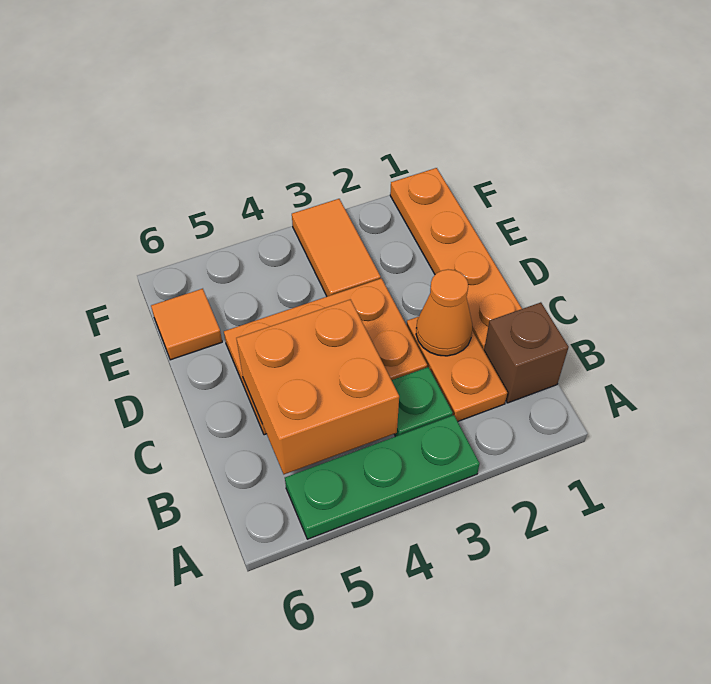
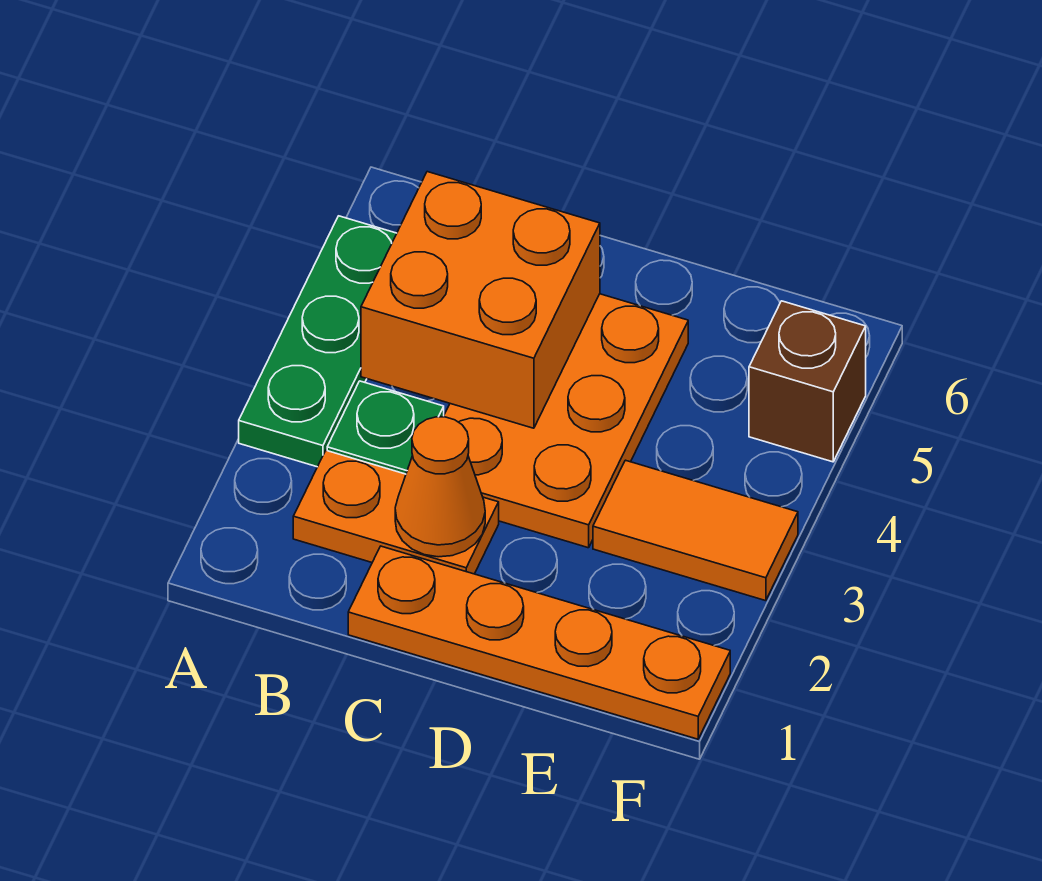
brown 1x1 brick [484,302,569,403] -> brown 1x1 brick moved to [749,301,866,462]
orange 1x1 tile [151,289,222,360] -> none

